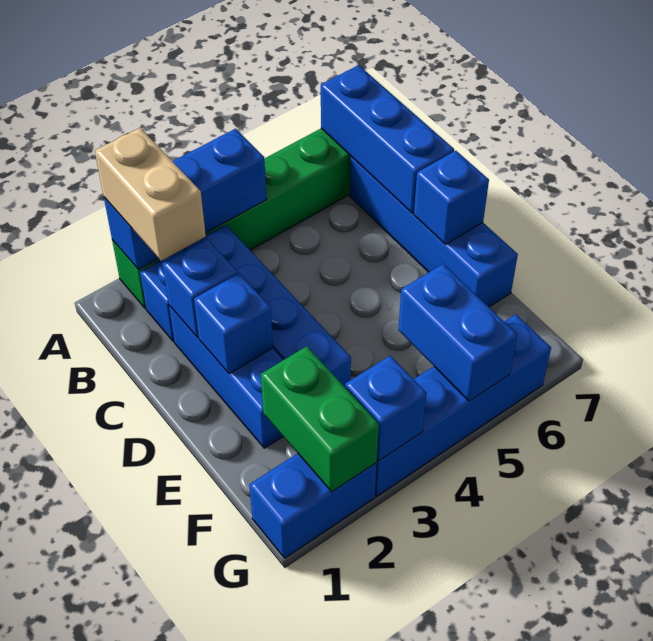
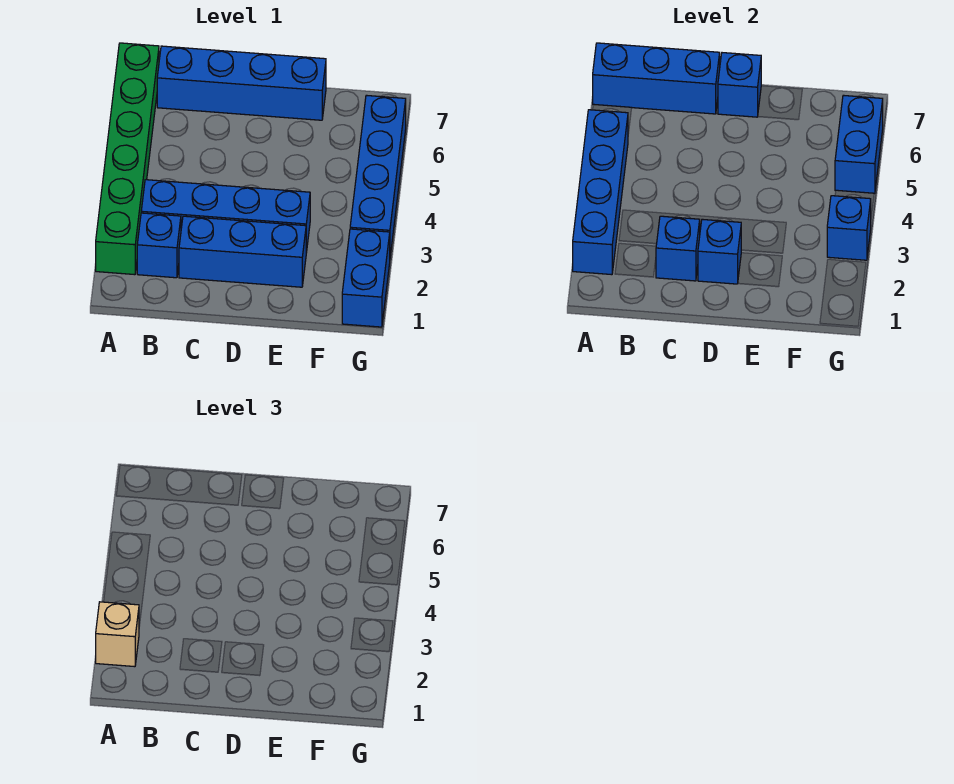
blue 1x3 brick [104,129,267,270] -> blue 1x4 brick [573,110,628,275]
tan 1x2 brick [95,128,206,261] -> tan 1x1 brick [96,602,139,667]
green 1x2 brick [261,346,379,492] -> none
blue 1x2 brick [398,264,517,401] -> blue 1x2 brick turned to [835,95,883,194]

